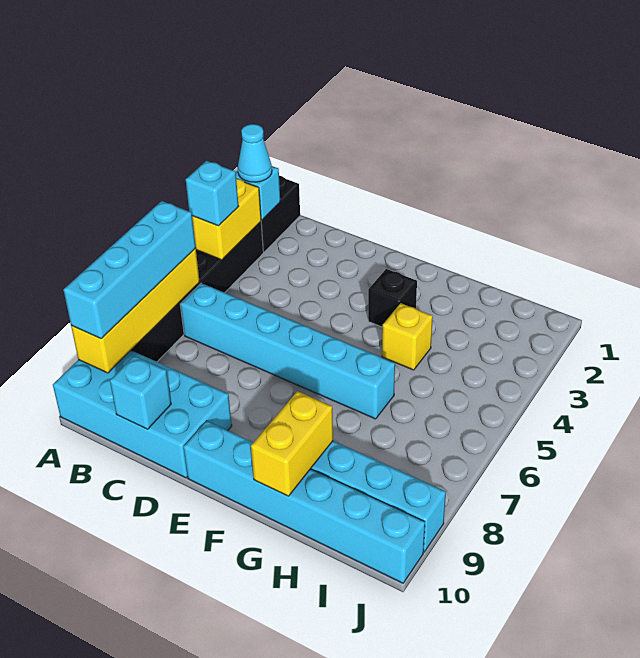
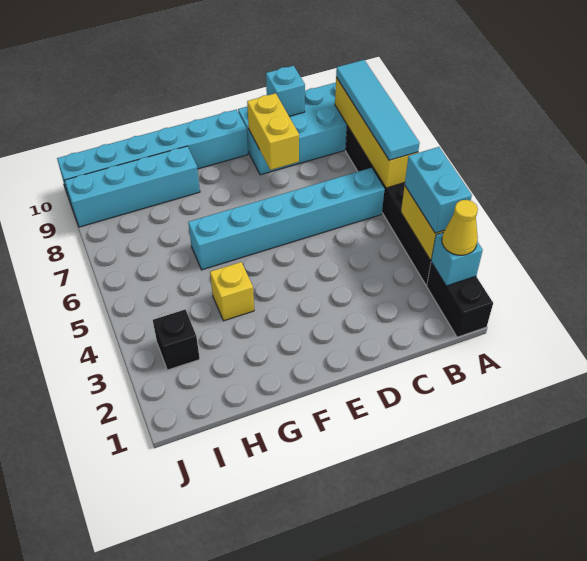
cyan 1x1 cone [238,124,272,182] -> yellow 1x1 cone [442,200,478,255]
cyan 1x1 brick [186,161,239,226] -> cyan 1x2 brick [405,147,472,233]
cyan 1x4 brick [64,201,196,339] -> cyan 1x4 tile [336,60,420,160]
black 1x1 brick [368,269,417,327] -> black 1x1 brick moved to [153,309,200,370]
yellow 1x2 brick [251,391,333,496] -> yellow 1x2 brick moved to [247,93,299,170]

